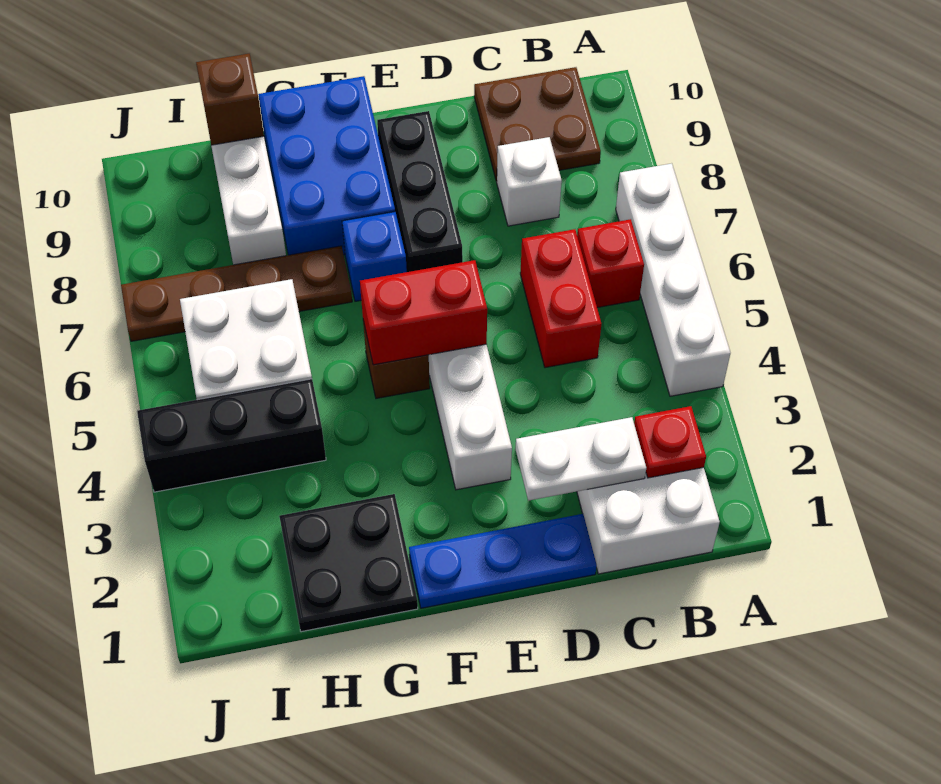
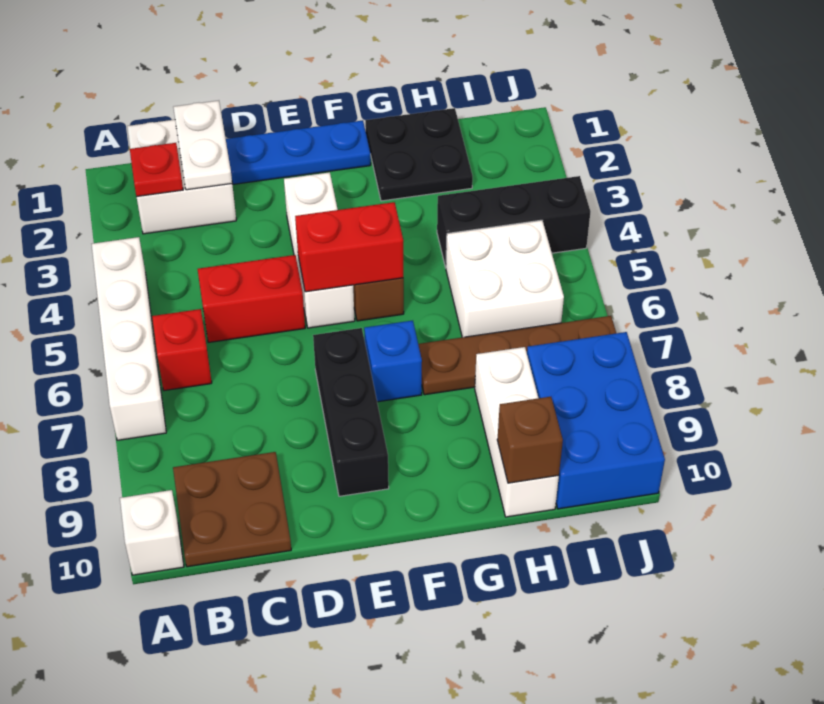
white 1x2 plate [516,417,646,501] -> white 1x2 plate turned to [173,101,232,190]
red 1x2 brick [520,229,601,368] -> red 1x2 brick turned to [198,255,305,342]
white 1x1 brick [497,137,562,226] -> white 1x1 brick moved to [120,490,184,575]
blue 2x3 brick [258,76,395,255] -> blue 2x3 brick moved to [527,332,665,509]

